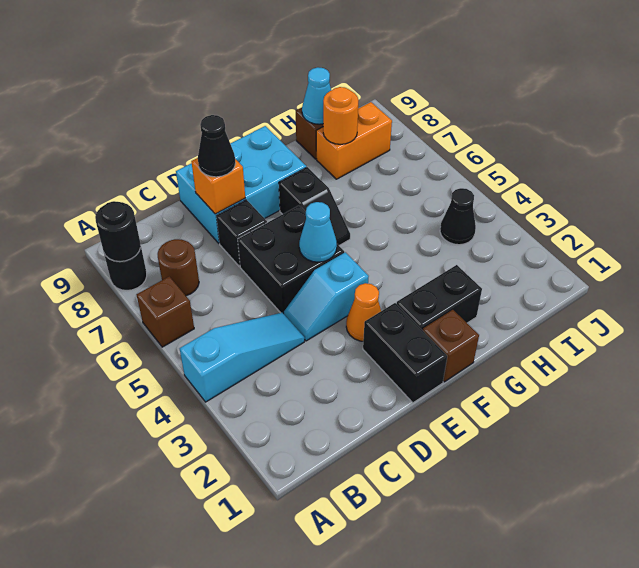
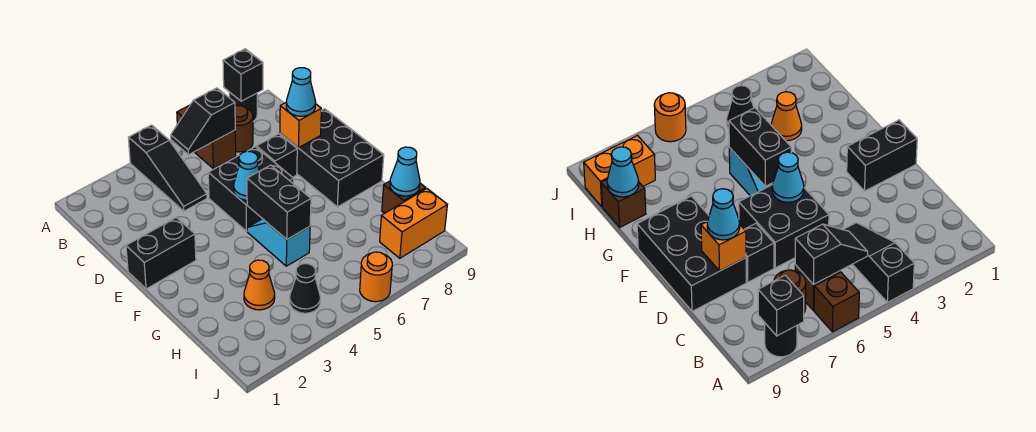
cyan 1x3 slope [180,313,304,402] -> black 1x3 slope [128,125,207,211]
black 1x1 round brick [95,201,141,262] -> black 1x1 brick [223,49,263,101]
cyan 1x2 slope [284,252,369,341] -> cyan 1x2 slope moved to [247,219,310,266]
cyan 2x3 brick [176,126,306,243] -> black 2x3 brick [280,109,384,207]
black 1x1 cone [198,115,235,177] -> cyan 1x1 cone [286,68,316,116]
orange 1x1 cone [346,283,381,341] -> orange 1x1 cone moved to [244,260,275,310]
brown 1x1 brick [423,310,479,382] -> brown 1x1 brick moved to [196,130,236,168]
black 1x2 brick [396,265,482,330] -> black 1x2 brick moved to [247,165,311,239]
black 1x2 slope [279,167,350,245] -> black 1x2 slope moved to [171,88,235,155]
orange 1x2 brick [316,102,392,179] -> orange 1x2 brick turned to [380,189,447,258]
orange 1x1 round brick [323,87,358,144] -> orange 1x1 round brick moved to [360,252,392,302]

